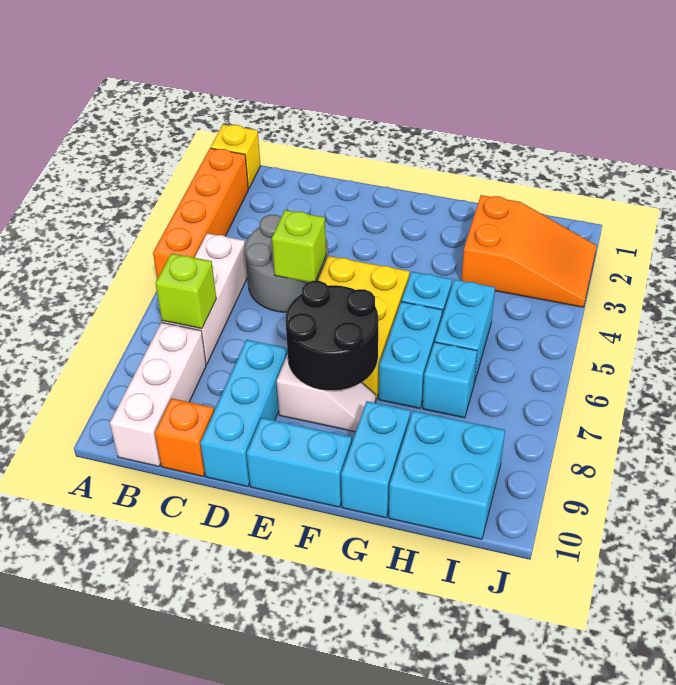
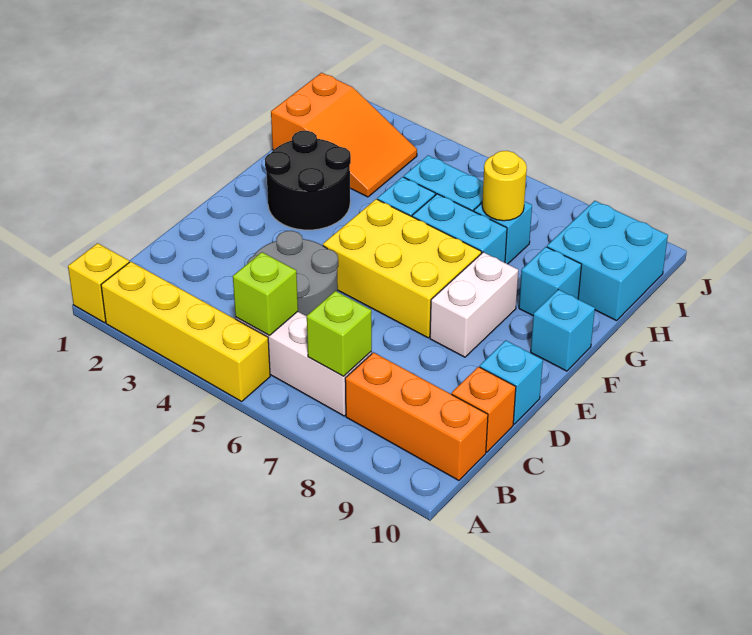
orange 1x4 brick [153,148,248,279] -> yellow 1x4 brick [101,262,270,401]
white 1x3 brick [110,322,206,466] -> orange 1x3 brick [345,352,488,480]
lime 1x1 brick [272,210,326,282] -> lime 1x1 brick moved to [233,252,298,335]
cyan 1x3 brick [200,340,288,486] -> cyan 1x1 brick [480,340,543,424]
black 2x2 round brick [285,281,378,390] -> black 2x2 round brick moved to [265,130,351,230]
white 1x2 slope [277,354,376,432] -> white 1x2 brick [430,252,518,357]
cyan 1x2 brick [247,418,352,507] -> cyan 1x1 brick [531,289,595,371]
cyan 1x2 brick [341,401,410,518] -> cyan 1x1 brick [519,247,582,316]
orange 2x3 slope [461,195,597,307] -> orange 2x3 slope turned to [271,73,417,197]
none -> yellow 1x1 round brick [482,151,527,221]

